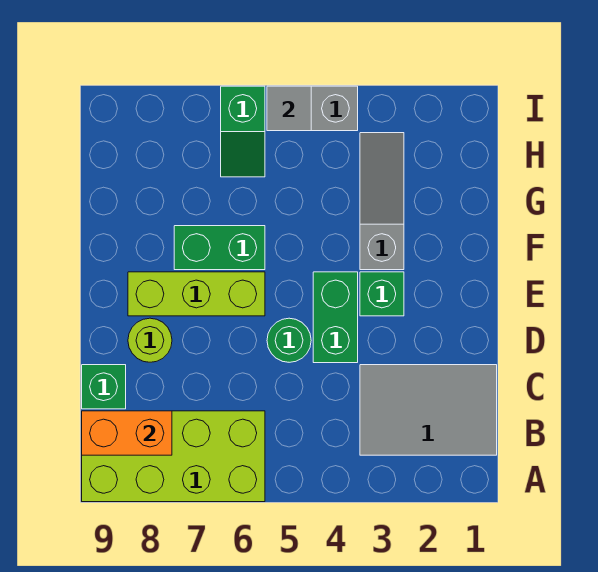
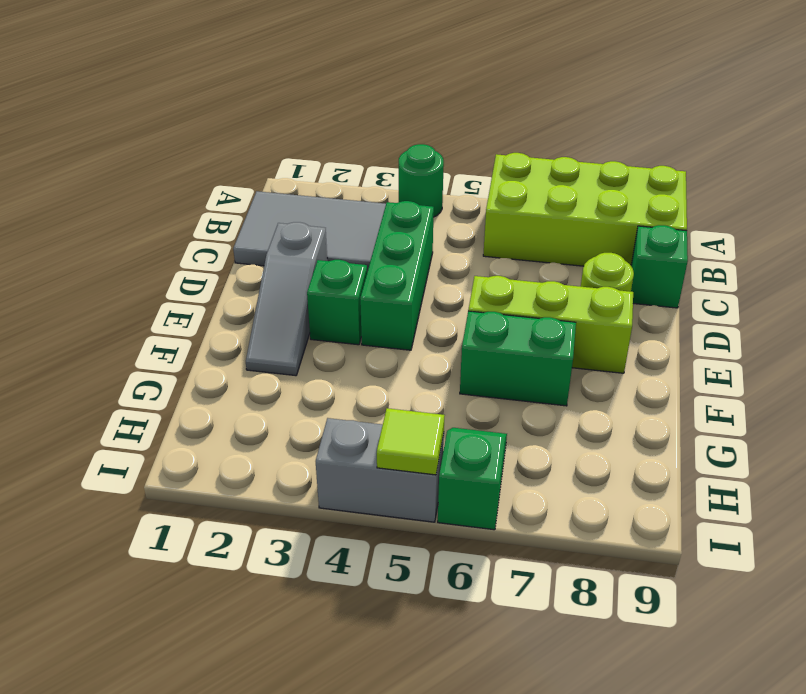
orange 1x2 brick [82,411,172,455] -> none
green 1x2 brick [313,272,358,363] -> green 1x3 brick [360,201,434,350]
green 1x1 round brick [267,318,311,362] -> green 1x1 round brick moved to [399,144,444,217]
grey 1x3 slope [360,133,404,270] -> grey 1x3 slope moved to [246,222,327,376]
grey 1x1 tile [267,86,311,131] -> lime 1x1 tile [377,408,444,475]

